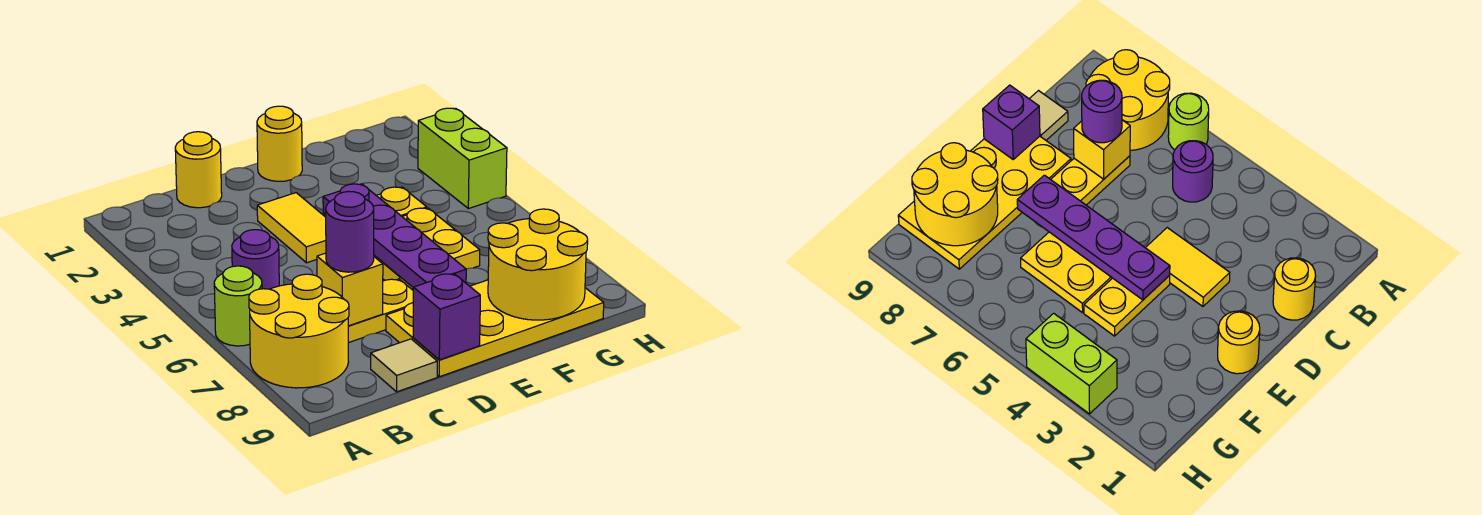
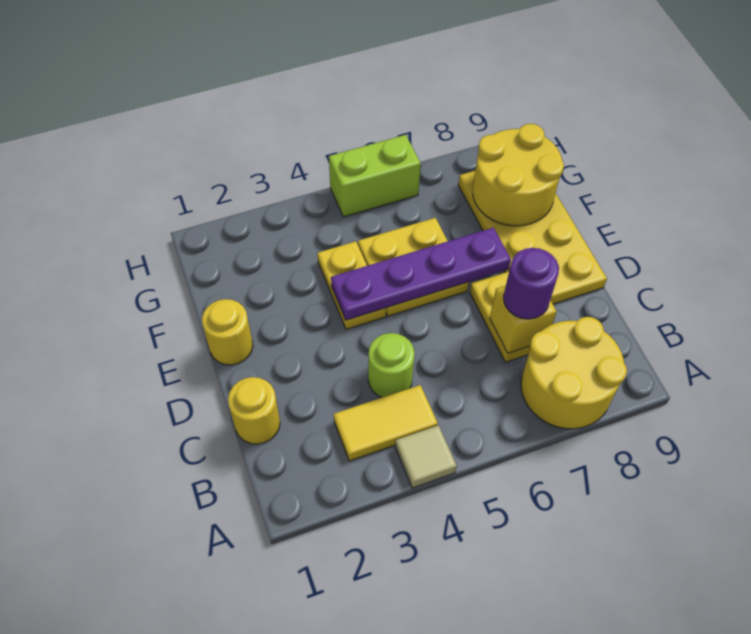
lime 1x1 round brick [214,266,262,346] -> lime 1x1 round brick moved to [368,333,415,398]
purple 1x1 round brick [232,230,279,289] -> none
tan 1x1 tile [371,339,437,392] -> tan 1x1 tile moved to [395,425,457,488]
yellow 1x2 tile [257,193,326,263] -> yellow 1x2 tile moved to [334,385,438,461]
purple 1x1 brick [413,273,480,360] -> none
lime 1x2 brick [418,108,507,209] -> lime 1x2 brick moved to [329,135,421,217]

